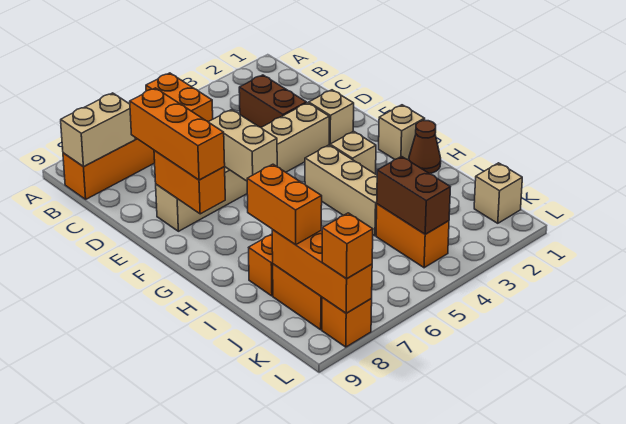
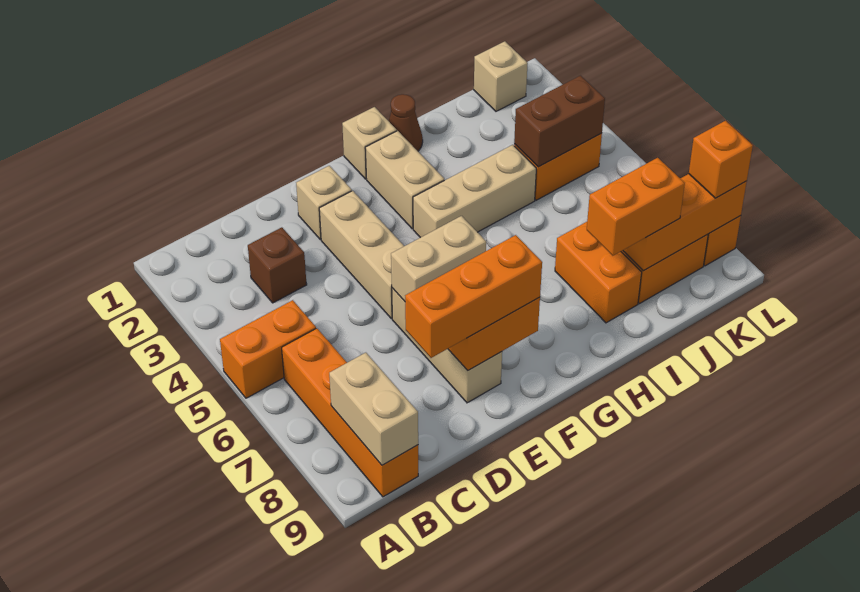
brown 1x2 brick [239,75,306,127] -> brown 1x1 brick [248,227,307,303]
tan 1x1 brick [330,131,376,174] -> tan 1x2 brick [365,131,444,229]

